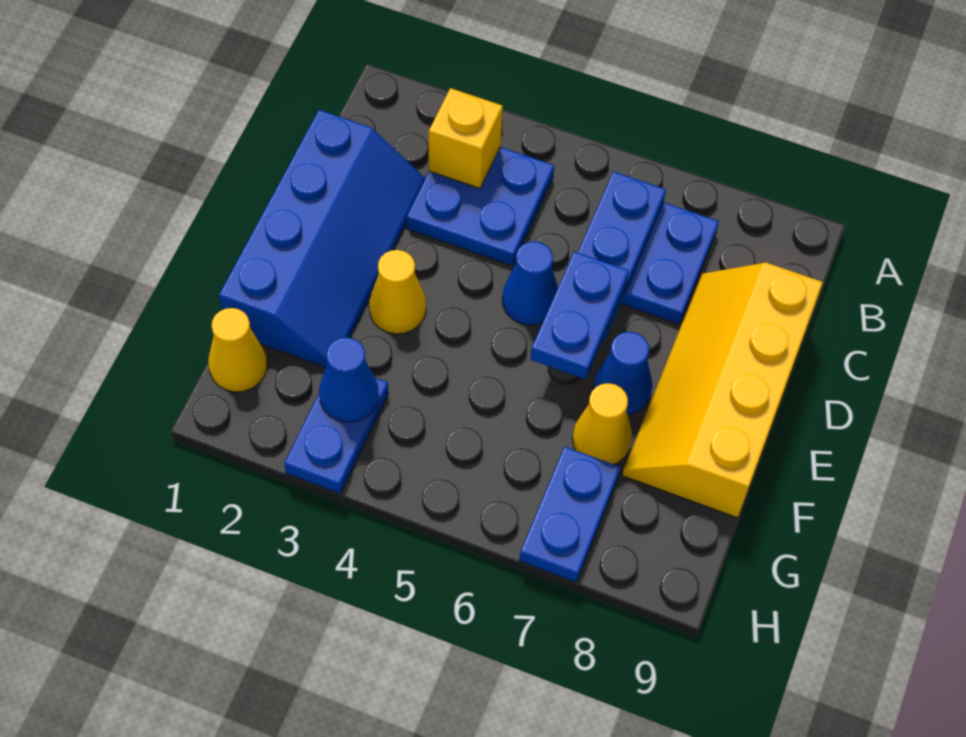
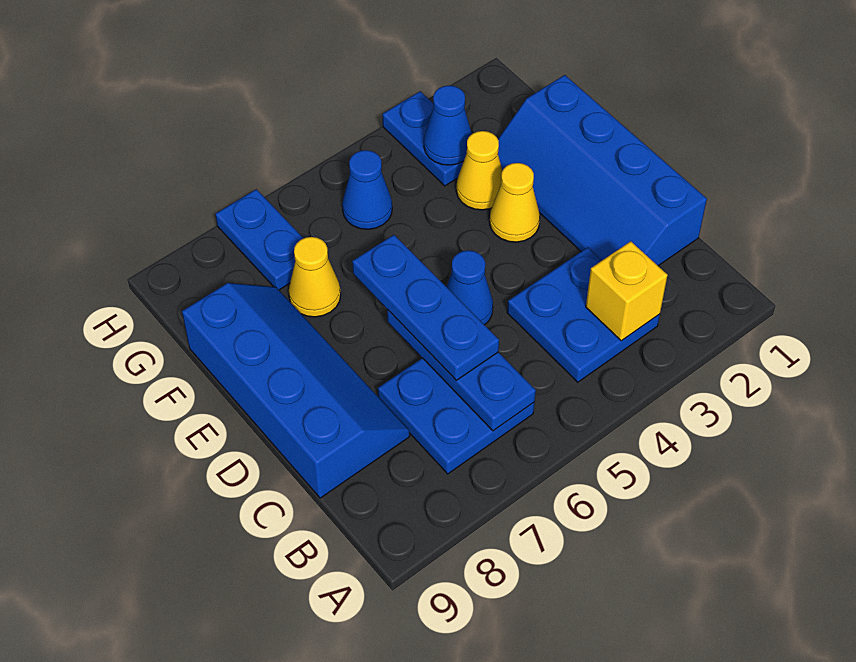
yellow 2x4 slope [622,262,823,518] -> blue 2x4 slope [182,283,410,498]
blue 1x2 plate [531,251,629,379] -> blue 1x3 plate [352,235,499,380]
blue 1x1 cone [594,332,653,415] -> blue 1x1 cone moved to [342,150,392,229]
yellow 1x1 cone [208,308,267,392] -> yellow 1x1 cone moved to [456,131,503,210]

